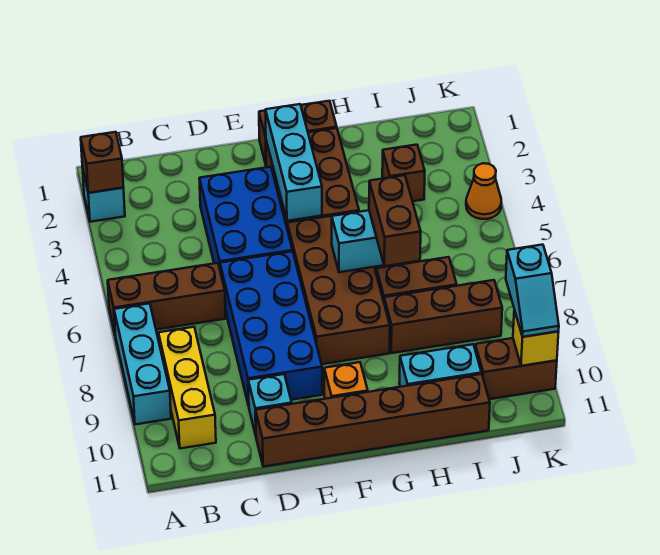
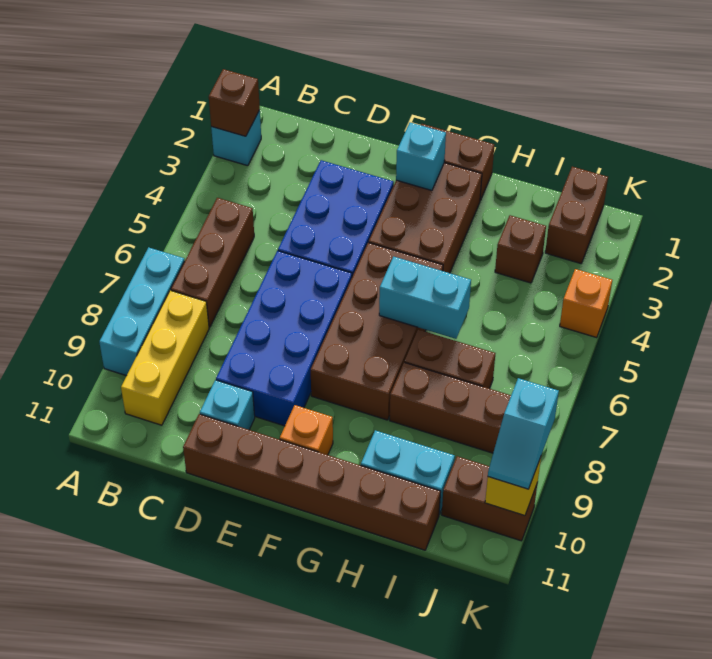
brown 1x3 brick [108,263,226,332] -> brown 1x3 brick turned to [171,198,254,327]
cyan 1x3 brick [265,104,322,221] -> cyan 1x1 brick [396,123,446,191]
brown 1x2 brick [369,175,421,266] -> brown 1x2 brick moved to [545,167,608,264]
orange 1x1 cone [466,163,501,219] -> orange 1x1 brick [560,269,612,338]

